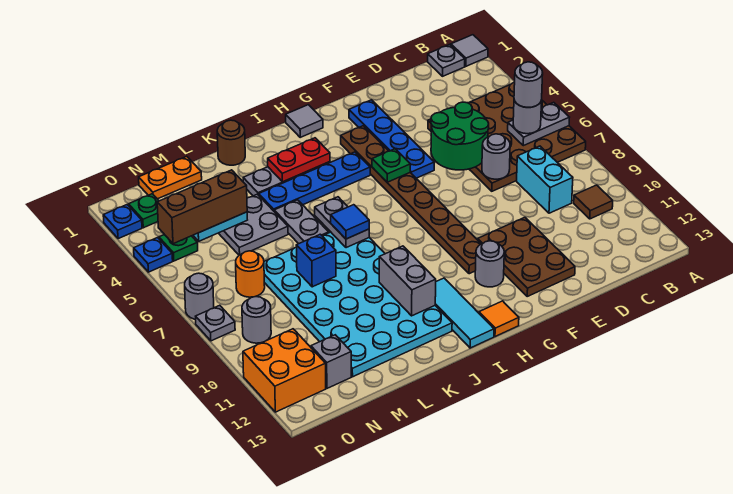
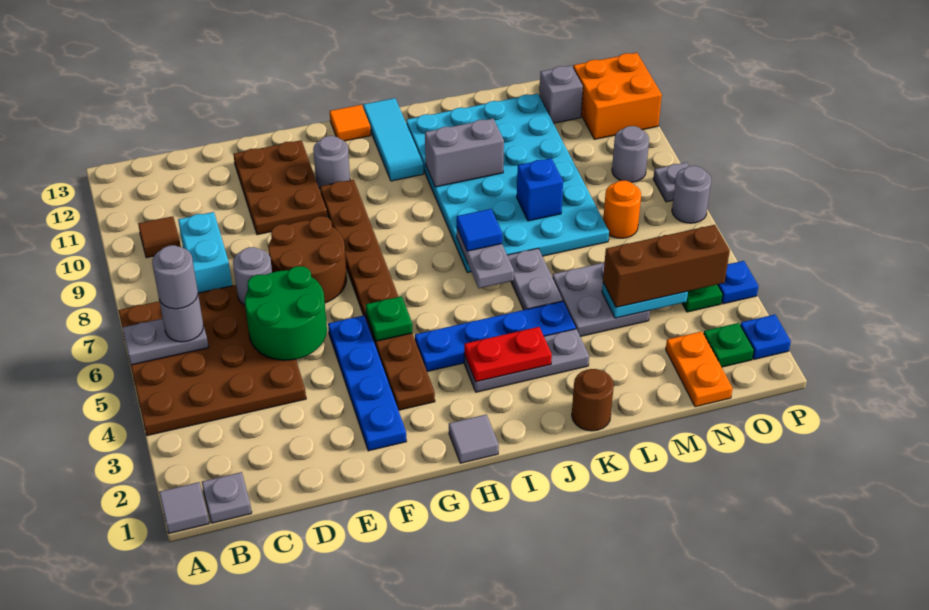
none -> brown 2x2 round brick [269,216,347,303]
grey 1x2 brick [379,246,436,316] -> grey 1x2 brick turned to [425,119,504,187]
orange 1x2 plate [139,156,202,199] -> orange 1x2 plate turned to [666,331,733,407]

